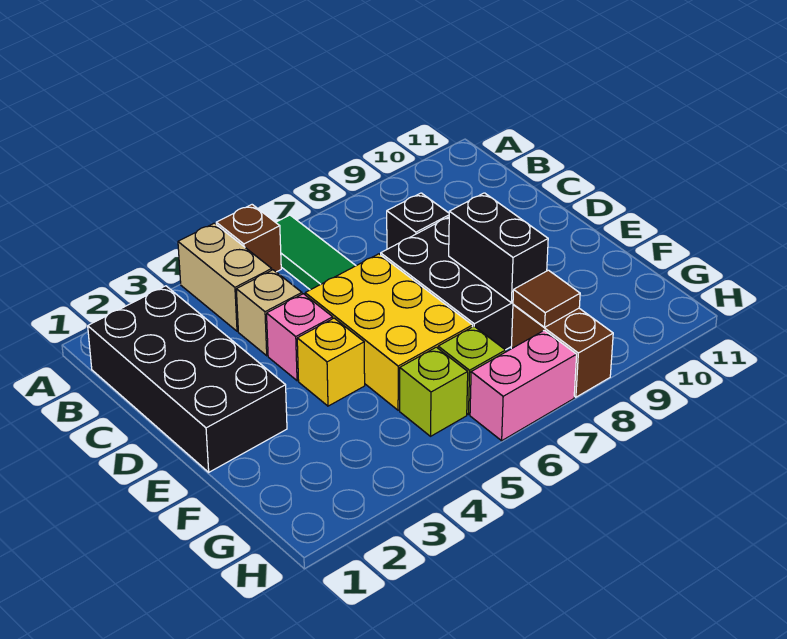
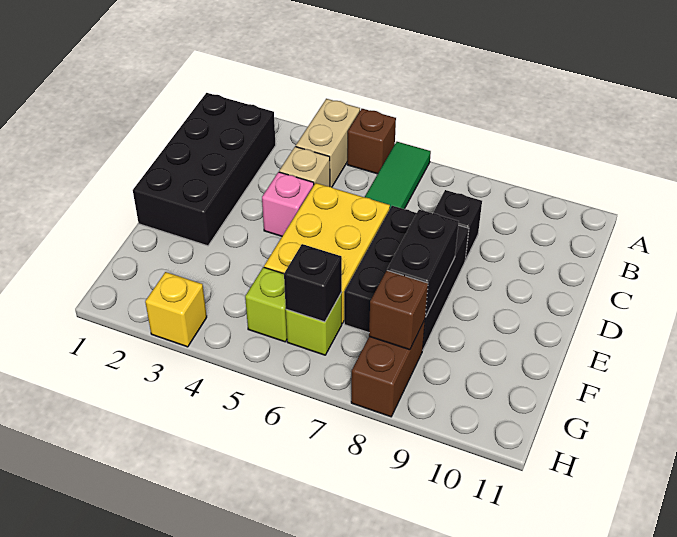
yellow 1x1 brick [297,318,365,406] -> yellow 1x1 brick moved to [145,272,207,347]
none -> black 1x1 brick [284,244,342,322]
brown 1x1 tile [513,270,580,327] -> brown 1x1 brick [369,271,428,350]
pink 1x2 brick [470,330,577,441] -> none

